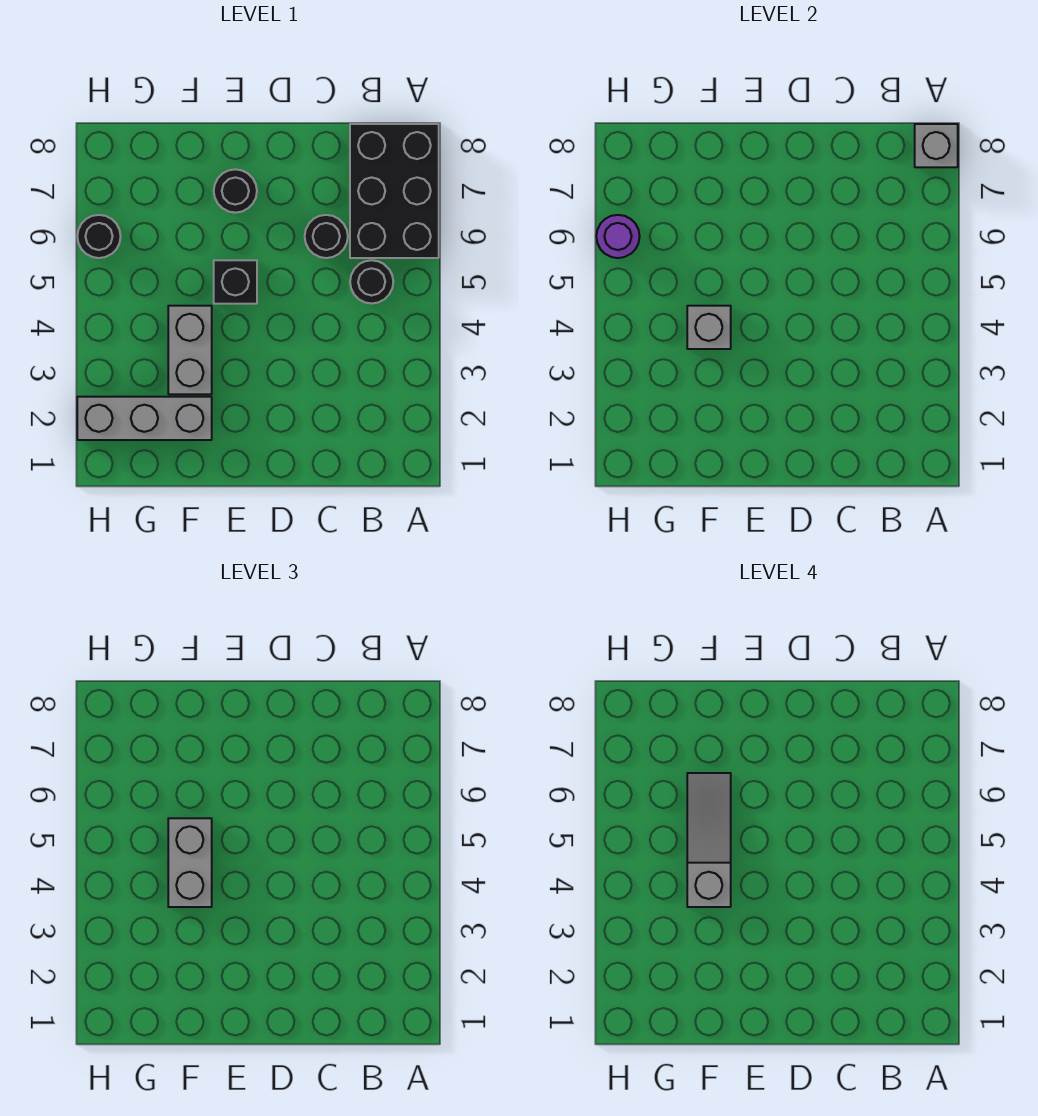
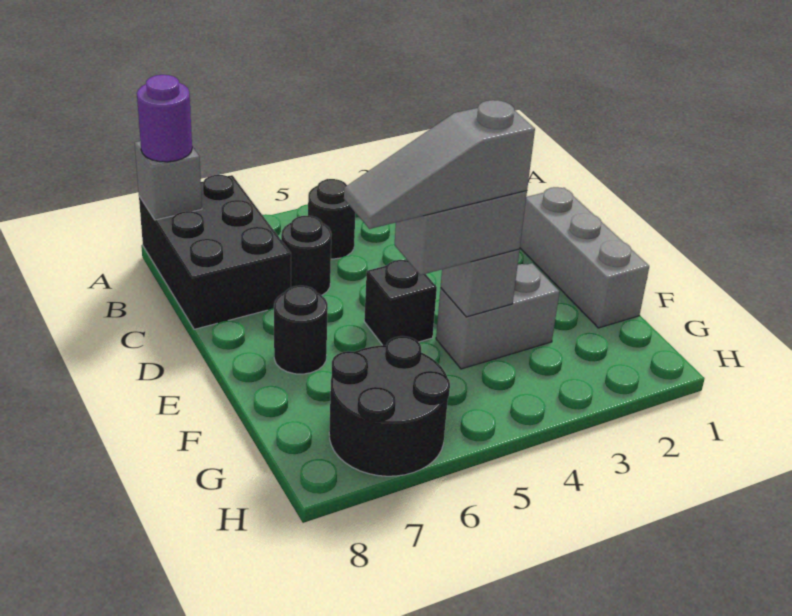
black 2x3 brick [350,124,439,258] -> black 2x3 brick turned to [139,175,291,329]
grey 1x3 brick [77,397,212,440] -> grey 1x3 brick moved to [520,187,649,328]
black 1x1 round brick [77,215,121,258] -> black 2x2 round brick [329,336,450,476]
purple 1x1 round brick [596,215,640,258] -> purple 1x1 round brick moved to [137,75,192,162]

